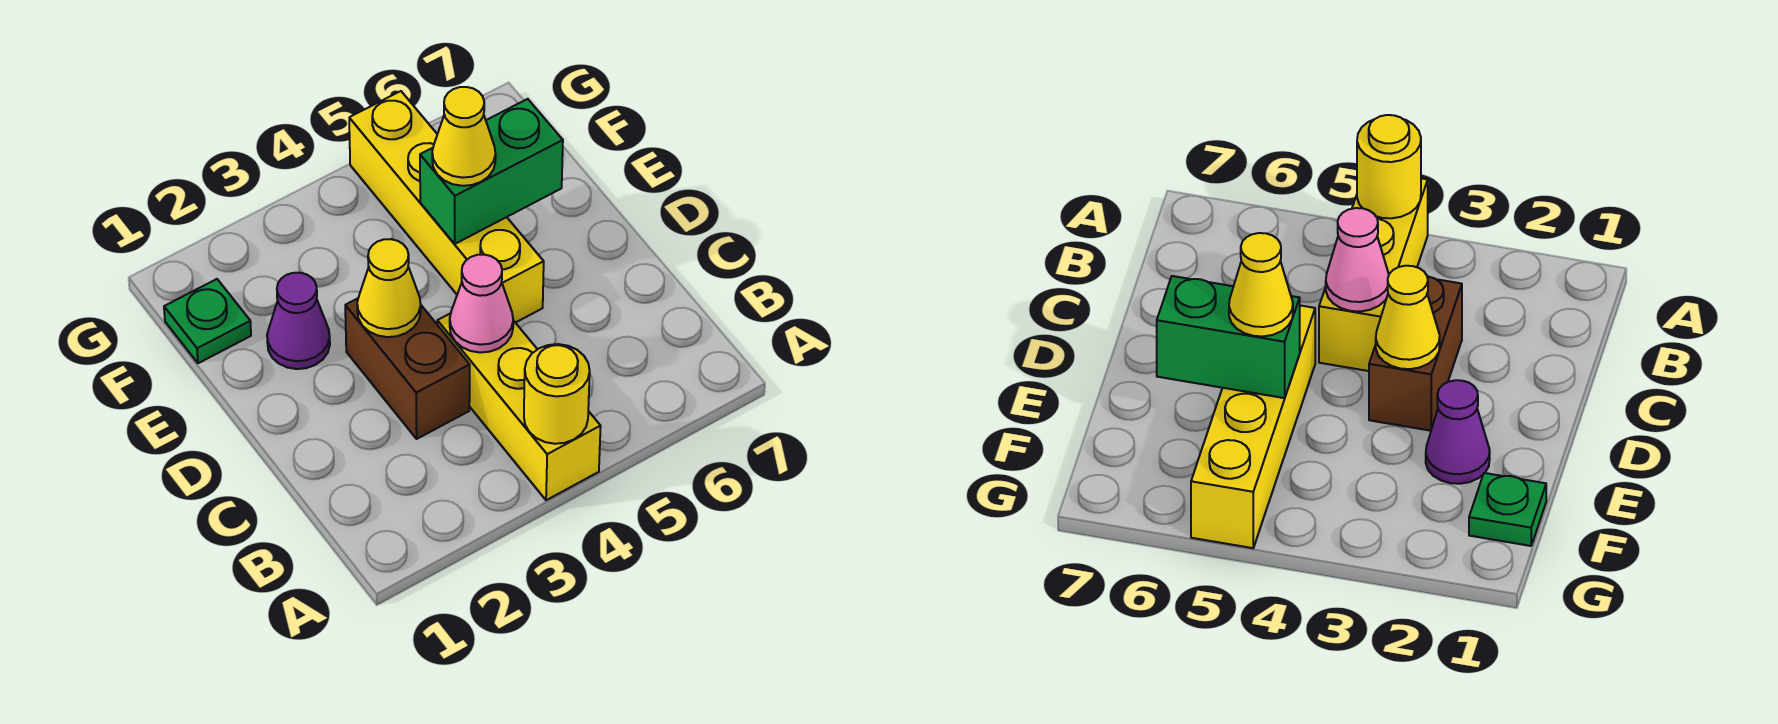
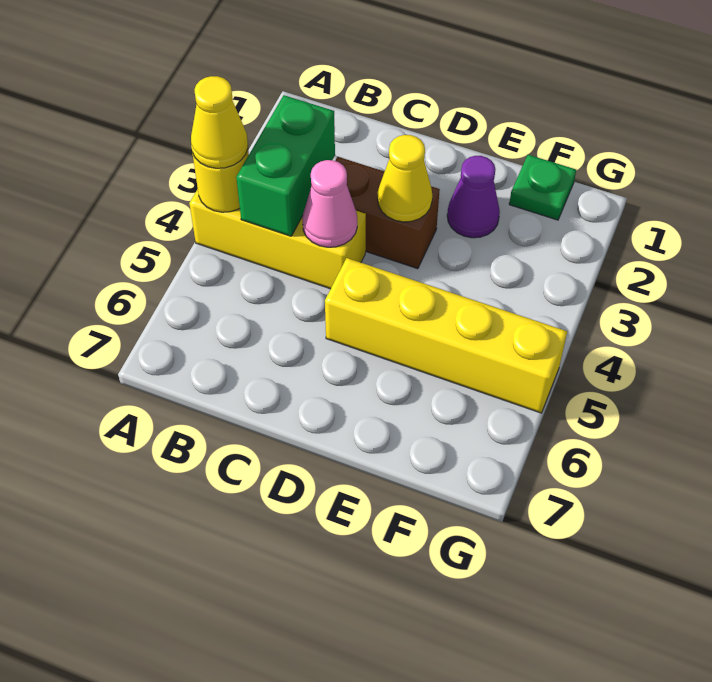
green 1x2 brick [420,99,563,244] -> green 1x2 brick moved to [236,95,335,236]
yellow 1x1 cone [432,87,496,186] -> yellow 1x1 cone moved to [191,76,248,168]

